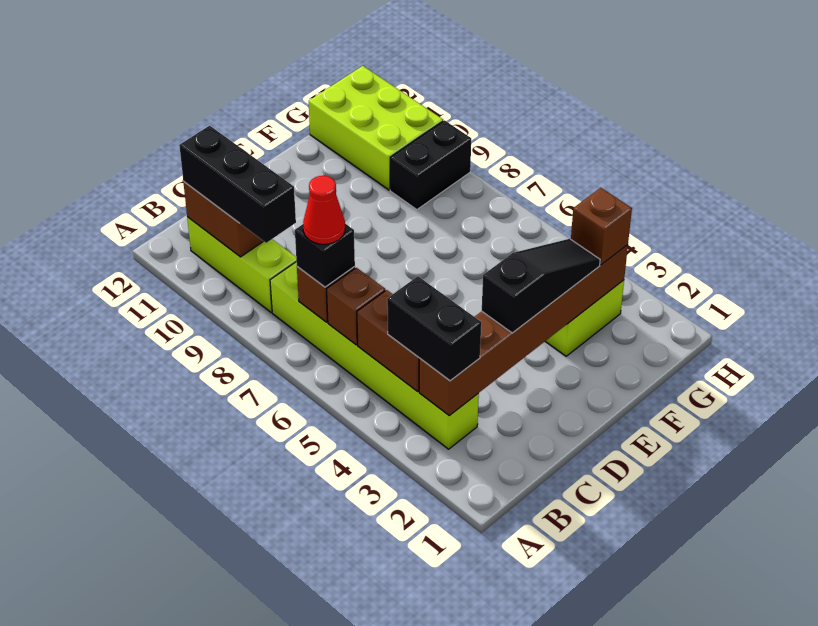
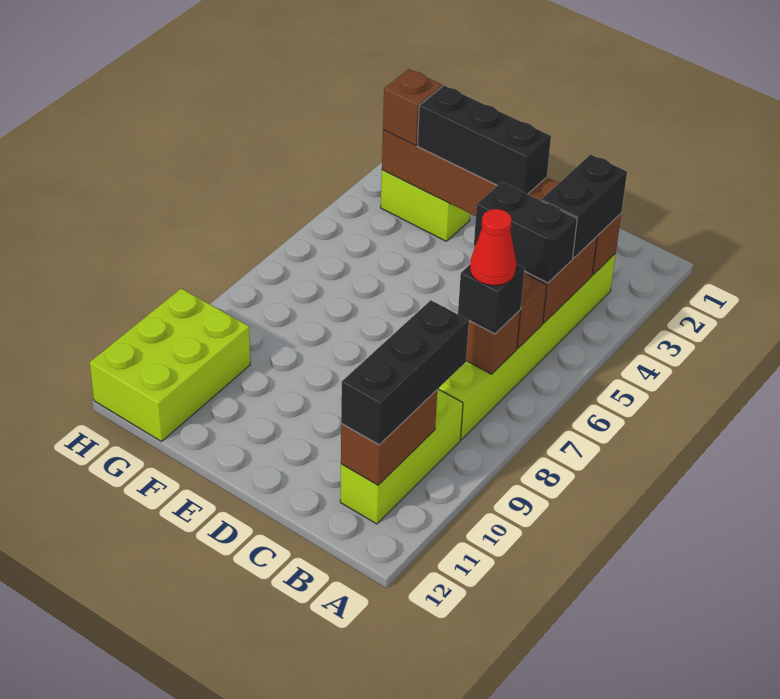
black 1x3 slope [482,239,600,333] -> black 1x3 brick [418,86,551,194]
black 1x2 brick [390,120,471,210] -> black 1x2 brick moved to [474,182,577,283]

